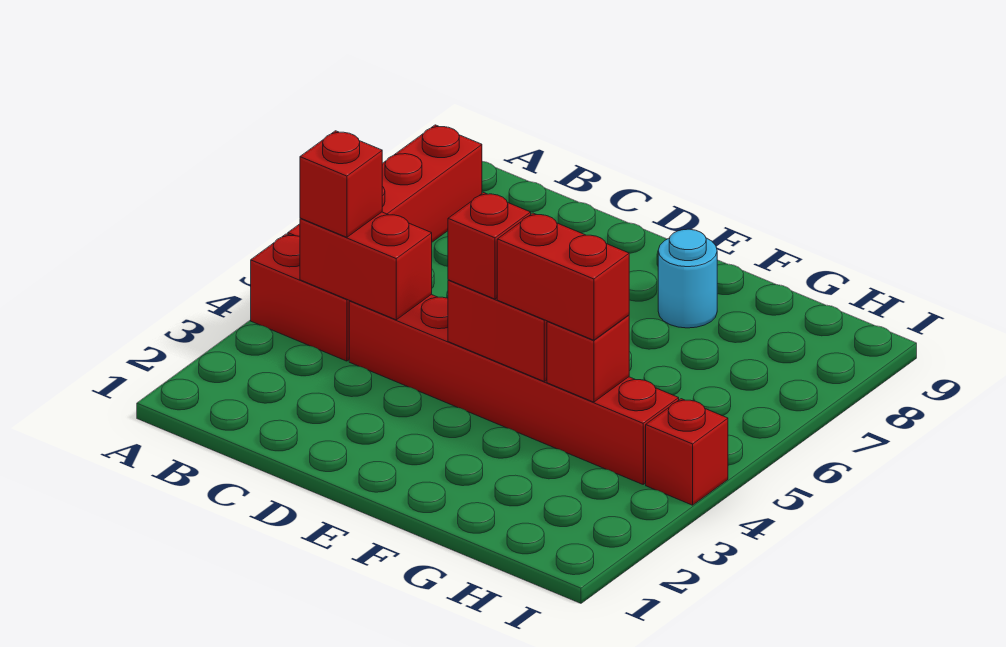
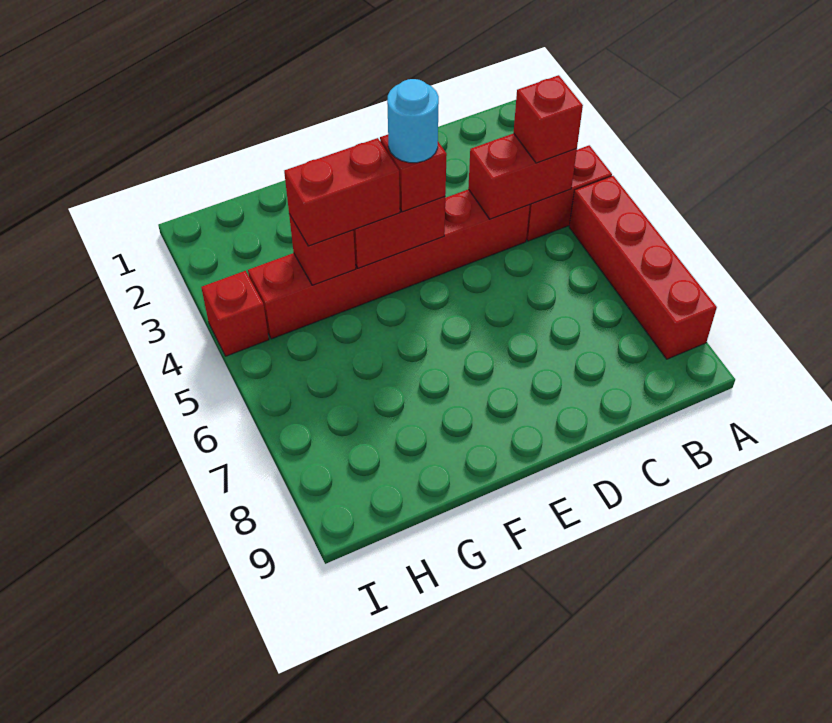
cyan 1x1 round brick [658,229,717,328] -> cyan 1x1 round brick moved to [387,79,439,163]

